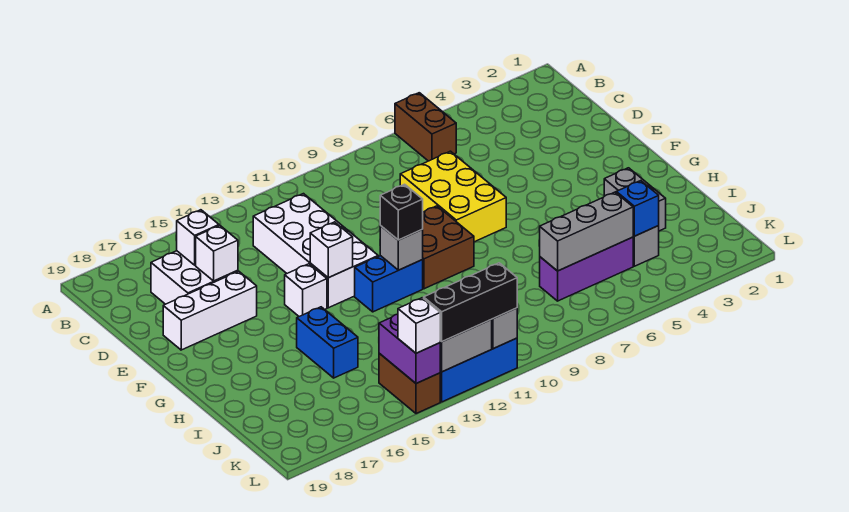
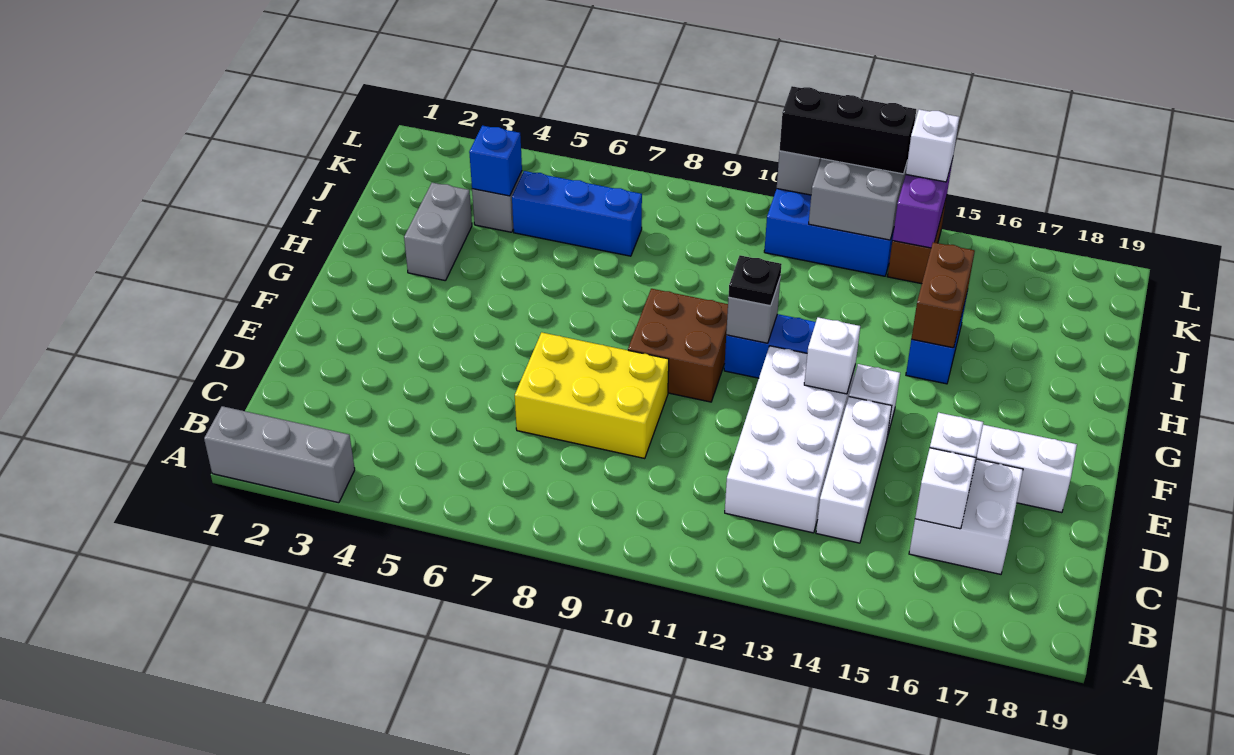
brown 1x2 brick [395,93,456,161] -> brown 1x2 brick moved to [911,242,975,348]
none -> white 1x3 brick [816,397,892,543]
yellow 2x3 brick [400,151,506,242] -> yellow 2x3 brick turned to [515,332,669,459]
black 1x1 brick [380,184,423,240] -> black 1x1 plate [728,255,782,306]
purple 1x3 brick [540,237,633,301] -> blue 1x3 brick [512,171,642,256]
grey 1x3 brick [540,192,633,271] -> grey 1x3 brick moved to [204,406,355,503]

